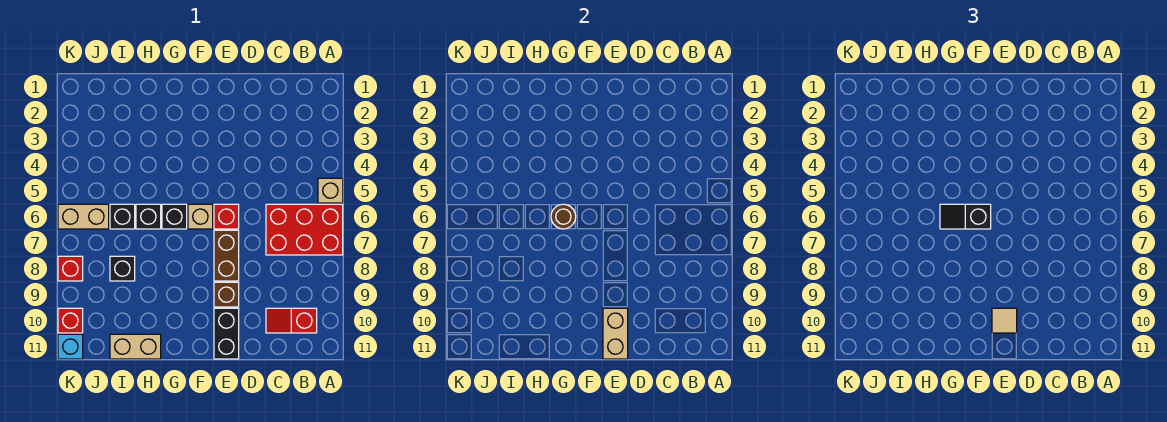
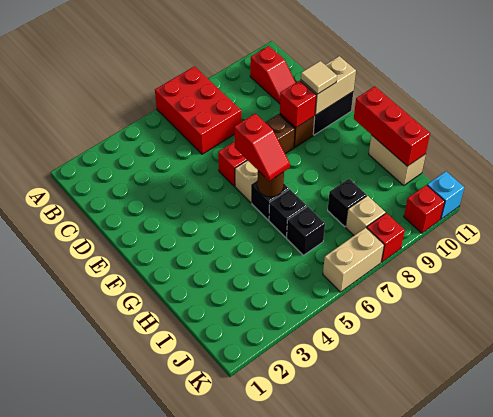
tan 1x1 brick [318,178,343,203] -> tan 1x1 brick moved to [346,196,385,235]
none -> red 1x1 brick [280,81,316,128]
black 1x2 slope [940,204,991,229] -> red 1x2 slope [234,114,290,181]
none -> red 1x3 brick [354,86,430,166]
tan 1x2 brick [58,204,109,229] -> tan 1x2 brick turned to [323,228,384,292]

